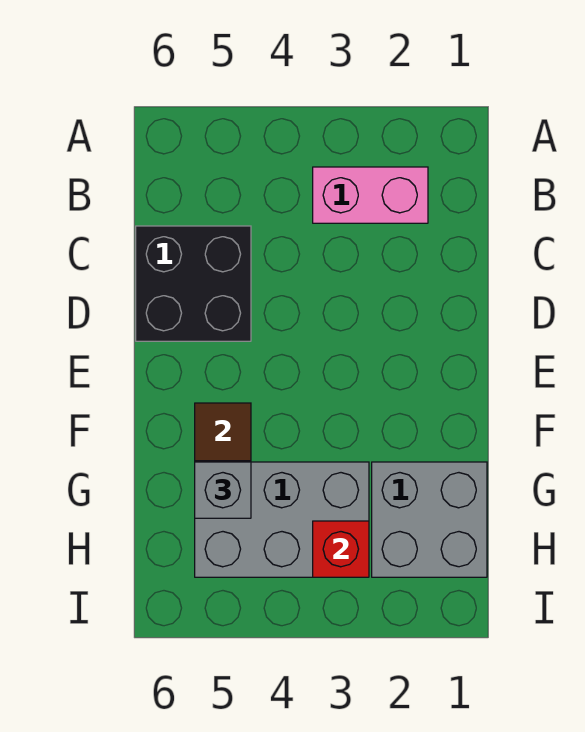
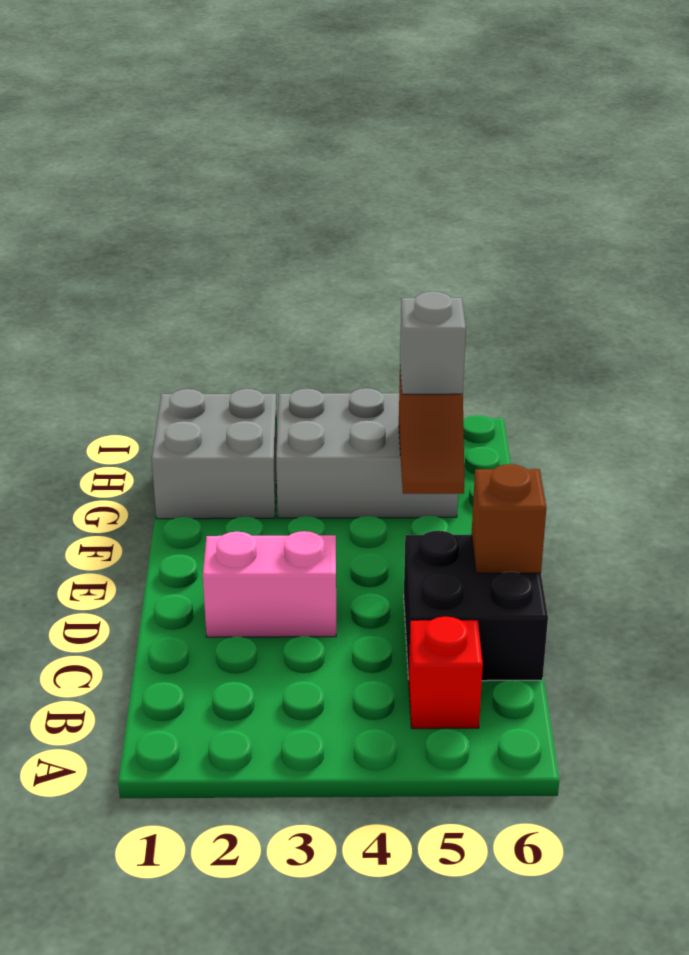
pink 1x2 brick [313,167,428,223] -> pink 1x2 brick moved to [203,531,336,637]
none -> brown 1x1 brick [472,464,546,573]
red 1x1 brick [313,521,369,577] -> red 1x1 brick moved to [409,616,483,729]

